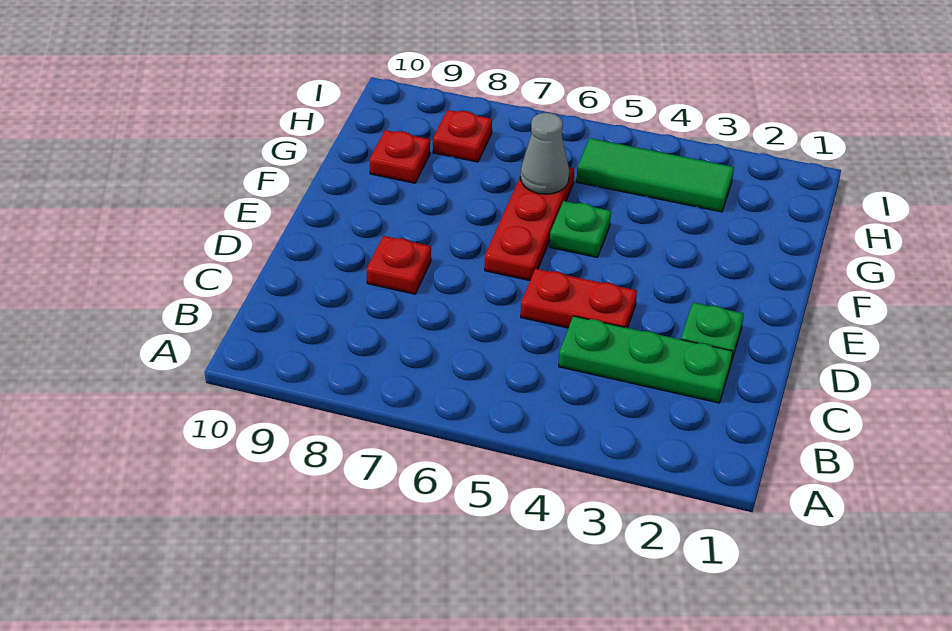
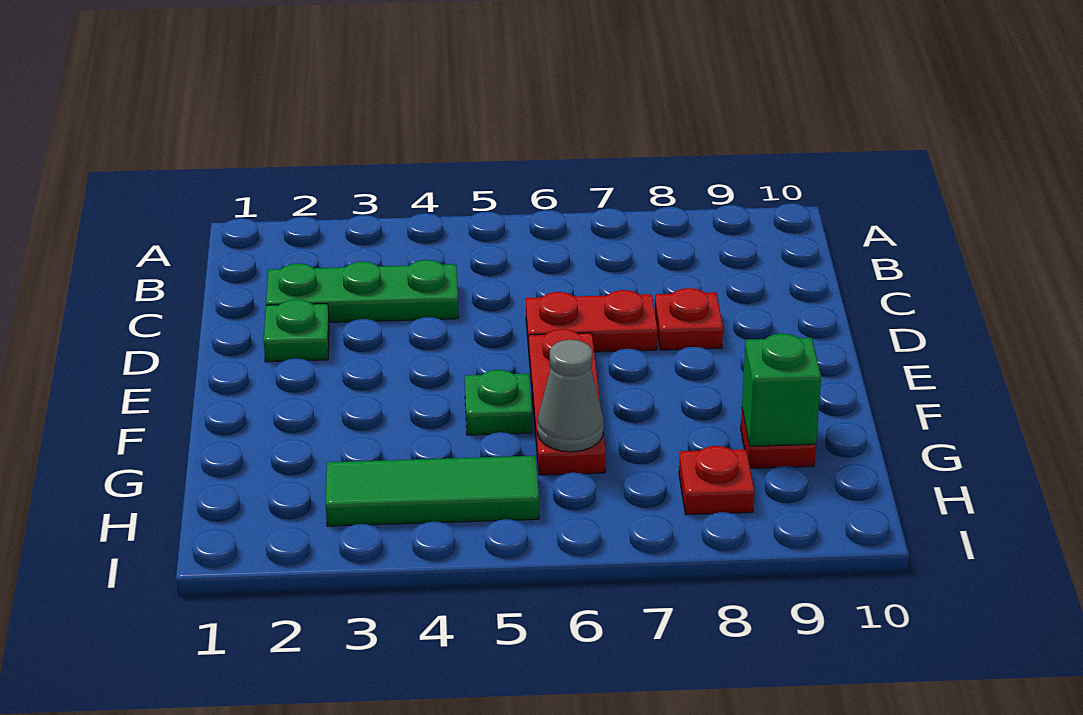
red 1x2 plate [521,269,637,328] -> red 1x2 plate moved to [526,290,657,352]
none -> green 1x1 brick [742,333,821,446]

